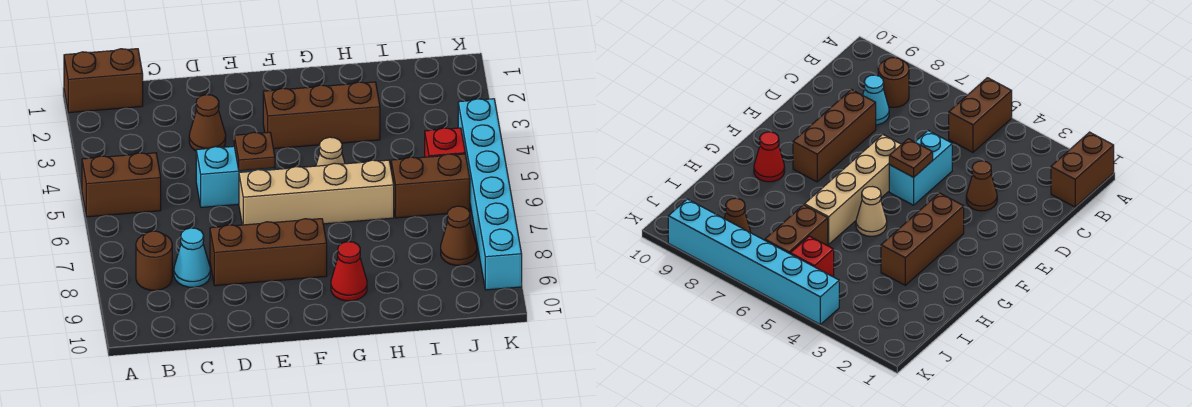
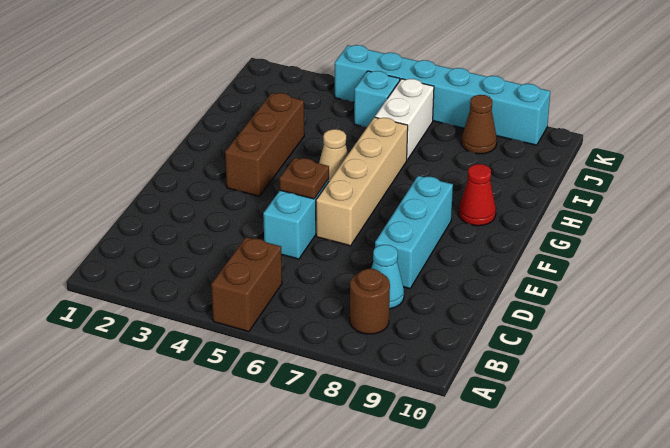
brown 1x2 brick [64,49,143,113] -> none
brown 1x1 cone [189,95,226,151] -> none
brown 1x3 brick [210,219,327,286] -> cyan 1x3 brick [375,176,453,289]
brown 1x2 brick [391,154,470,218] -> white 1x2 brick [375,79,434,160]
red 1x1 brick [425,128,465,157] -> cyan 1x1 brick [354,71,400,127]

